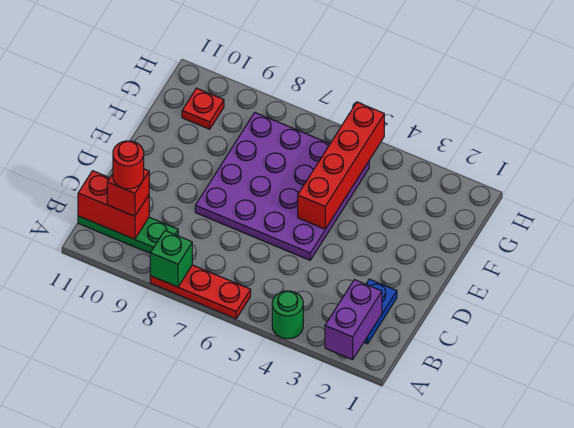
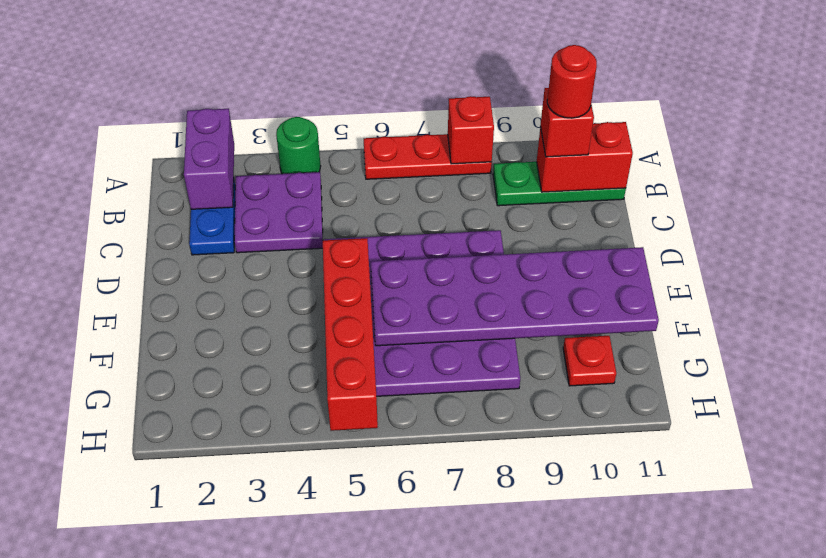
green 1x1 brick [150,231,192,287] -> red 1x1 brick [448,96,494,164]
none -> purple 2x2 plate [234,172,323,253]
none -> purple 2x6 plate [371,247,659,346]

